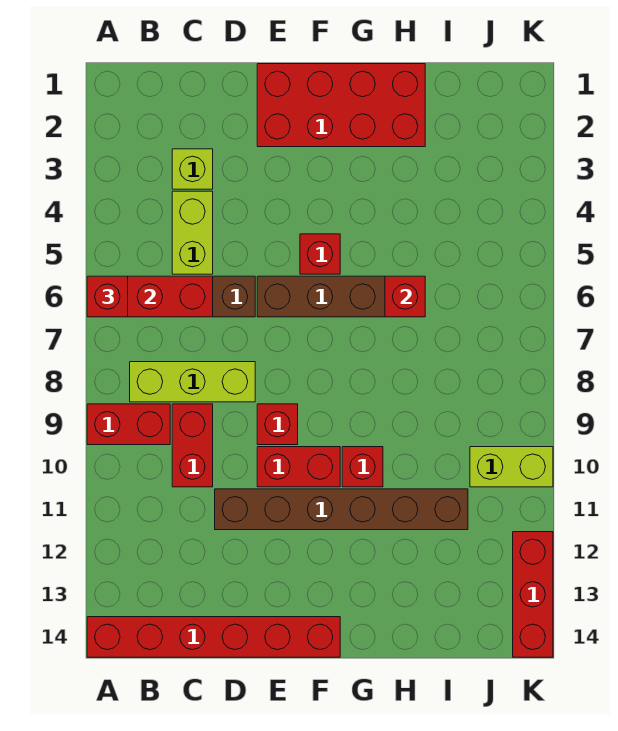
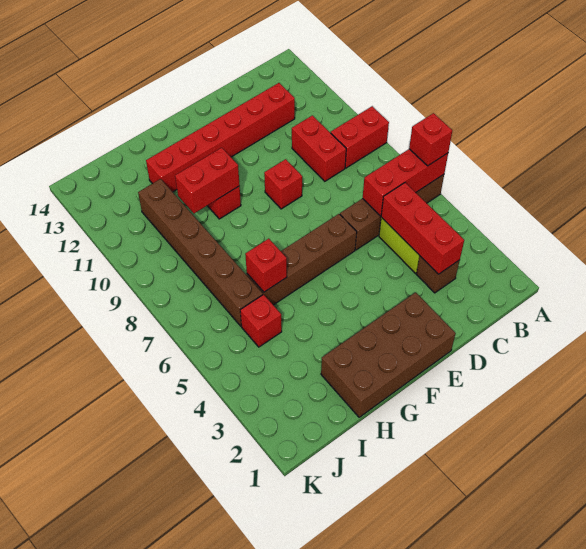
red 1x6 brick [87,617,340,657] -> red 1x6 brick moved to [146,83,295,192]
lime 1x3 brick [130,362,255,402] -> none
lime 1x1 brick [172,149,213,189] -> brown 1x1 brick [416,256,460,293]
brown 1x6 brick [215,489,468,530] -> brown 1x6 brick turned to [138,179,263,326]
red 2x4 brick [257,64,425,147] -> brown 2x4 brick [321,292,456,417]
red 1x2 brick [257,447,340,487] -> red 1x2 brick moved to [175,148,240,213]
red 1x1 brick [300,234,340,274] -> red 1x1 brick moved to [240,295,282,347]
lime 1x2 brick [470,447,553,487] -> none
red 1x3 brick [513,532,553,657] -> red 1x3 brick moved to [381,183,464,274]

